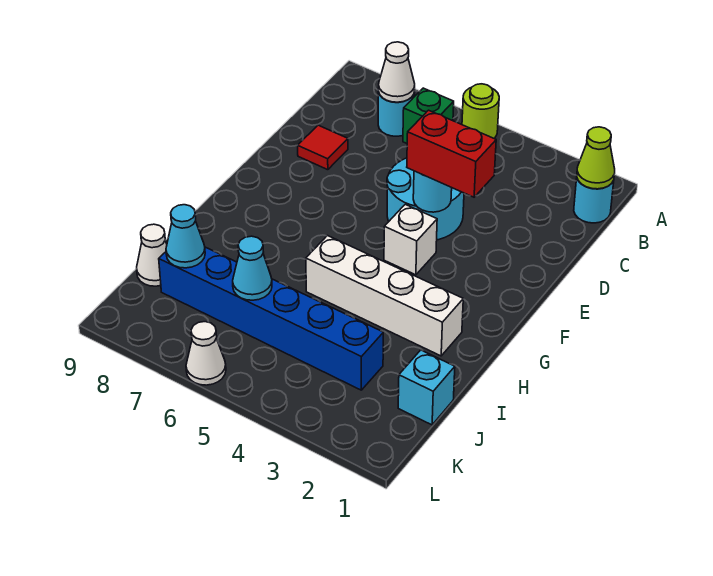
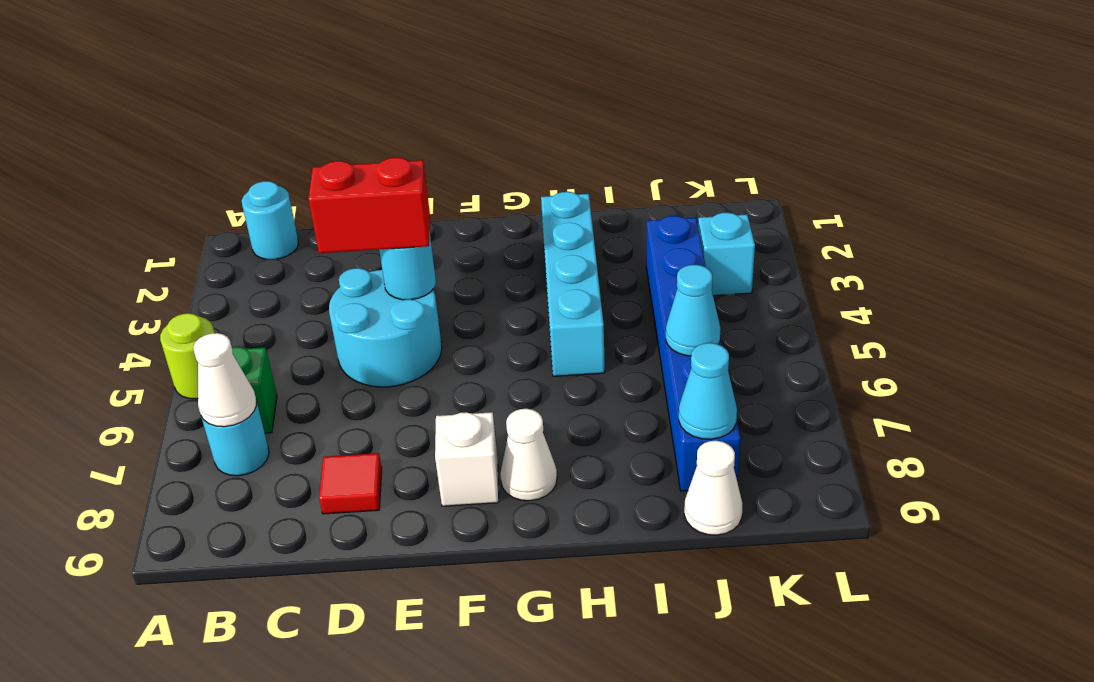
lime 1x1 cone [577,127,615,189] -> none
red 1x2 brick [407,110,496,197] -> red 1x2 brick turned to [308,157,430,253]
white 1x1 brick [384,204,437,275] -> white 1x1 brick moved to [435,412,499,506]
white 1x4 brick [306,236,463,356] -> cyan 1x4 brick [541,192,605,376]
cyan 1x1 brick [398,350,455,425] -> cyan 1x1 brick moved to [698,213,755,296]
white 1x1 cone [186,322,226,385] -> white 1x1 cone moved to [500,409,557,501]

